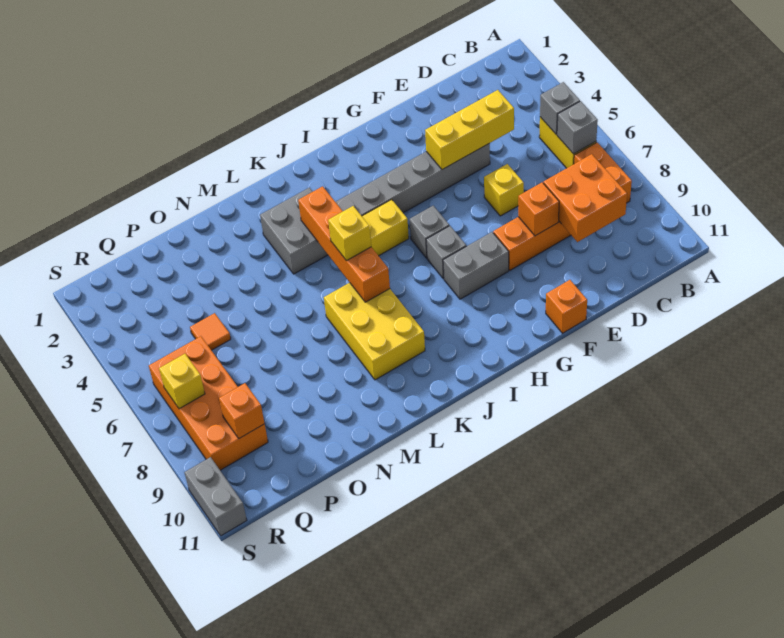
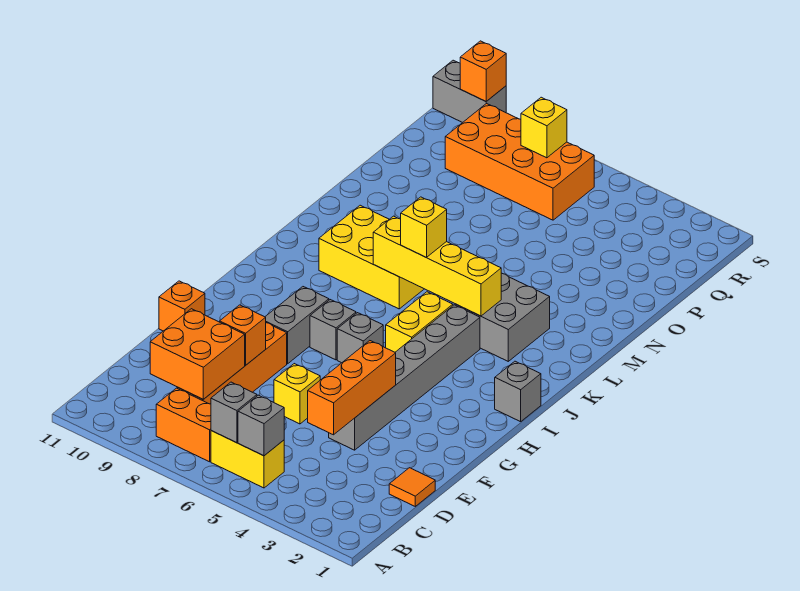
yellow 1x3 brick [425,90,514,170] -> orange 1x3 brick [308,341,396,435]
none -> grey 1x1 brick [495,361,541,422]
orange 1x4 brick [298,186,390,302] -> yellow 1x4 brick [373,216,501,316]
orange 1x1 tile [190,313,231,350] -> orange 1x1 tile moved to [389,468,435,506]
orange 1x1 brick [219,383,265,438] -> orange 1x1 brick moved to [460,41,506,101]

